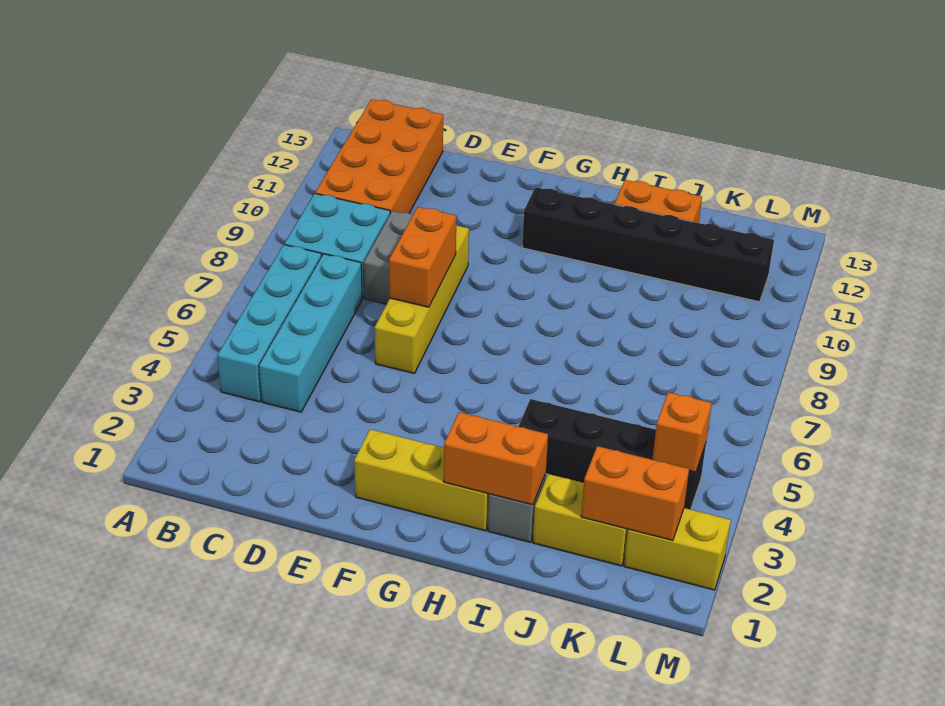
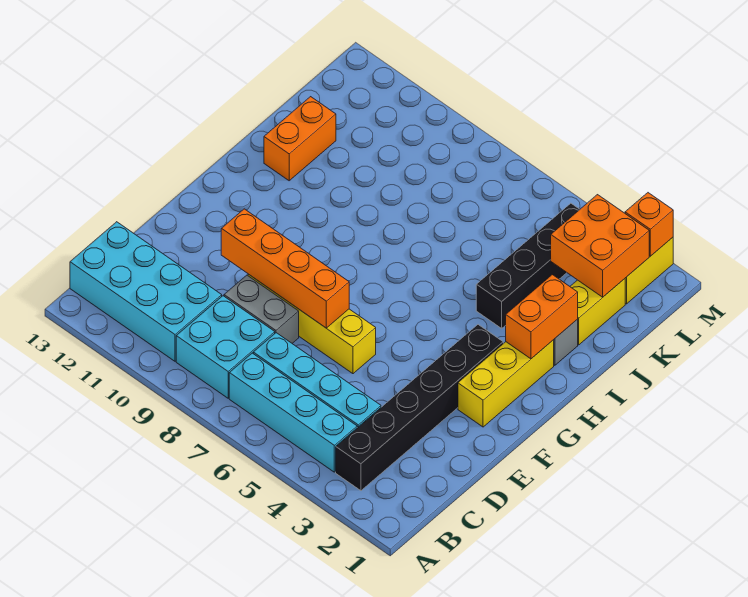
orange 2x4 brick [315,99,443,213] -> cyan 2x4 brick [70,222,222,361]
orange 1x2 brick [389,207,456,307] -> orange 1x4 brick [221,209,349,328]
black 1x6 brick [522,187,774,302] -> black 1x6 brick moved to [336,325,503,491]
orange 1x2 brick [581,446,689,540] -> orange 2x2 brick [551,195,649,297]
orange 1x1 brick [653,392,712,472] -> orange 1x1 brick moved to [625,193,673,256]

